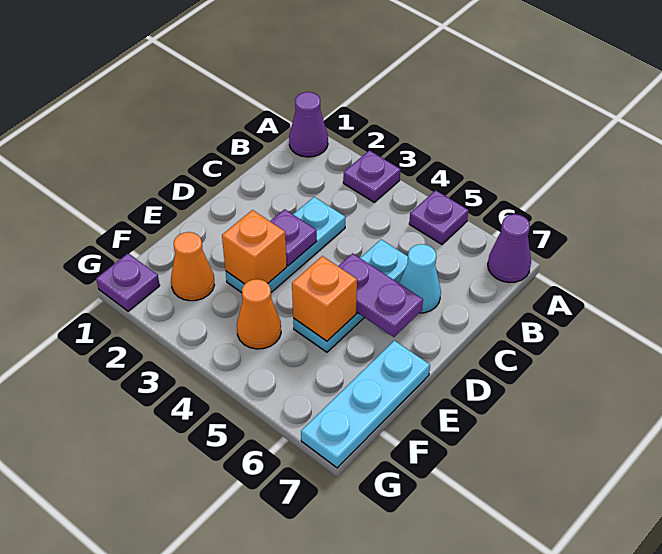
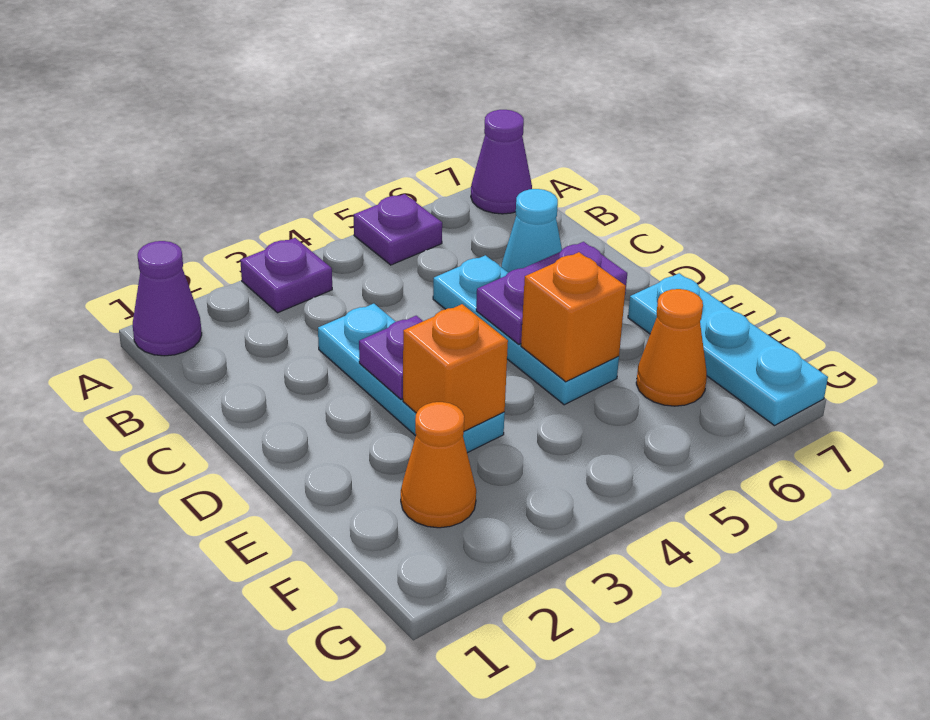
orange 1x1 cone [237,279,281,349] -> orange 1x1 cone moved to [636,289,707,406]
purple 1x1 plate [96,254,160,311] -> none

